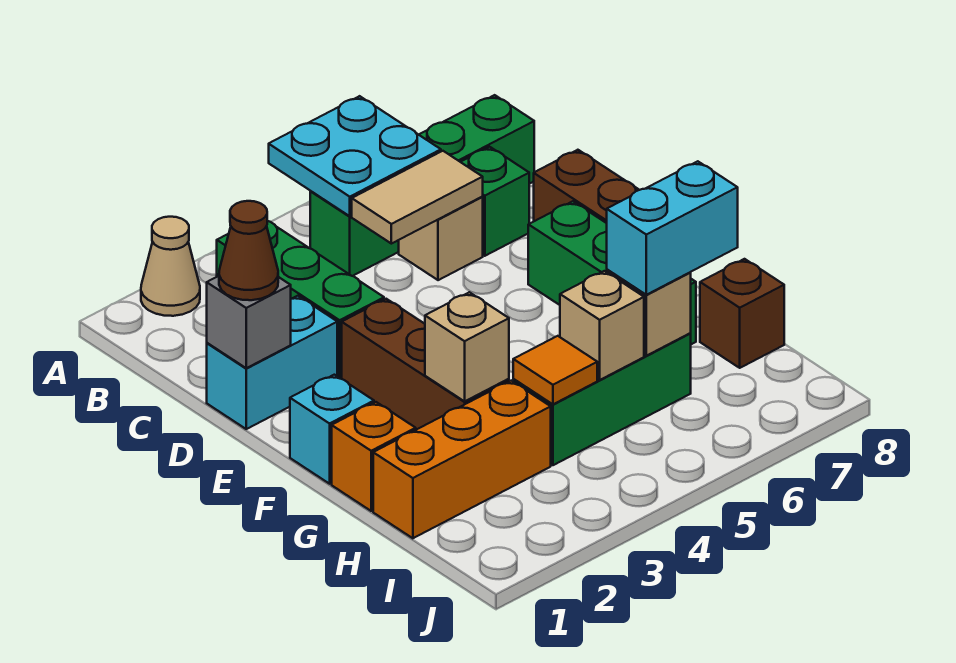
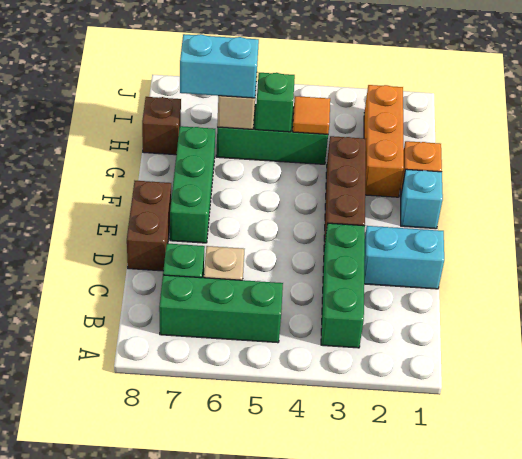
tan 1x1 cone [141,217,200,316] -> none
cyan 2x2 plate [269,96,441,216] -> none
green 1x4 brick [310,95,534,276] -> green 1x3 brick [159,275,283,343]
tan 1x2 tile [352,151,483,244] -> none
grey 1x1 brick [207,276,291,368] -> none
brown 1x1 cone [219,201,278,300] -> none
tan 1x1 brick [425,292,509,401] -> none
orange 1x3 brick [373,381,551,538] -> orange 1x3 brick turned to [364,85,404,197]
tan 1x1 brick [560,271,644,380] -> green 1x1 brick [255,73,295,132]

